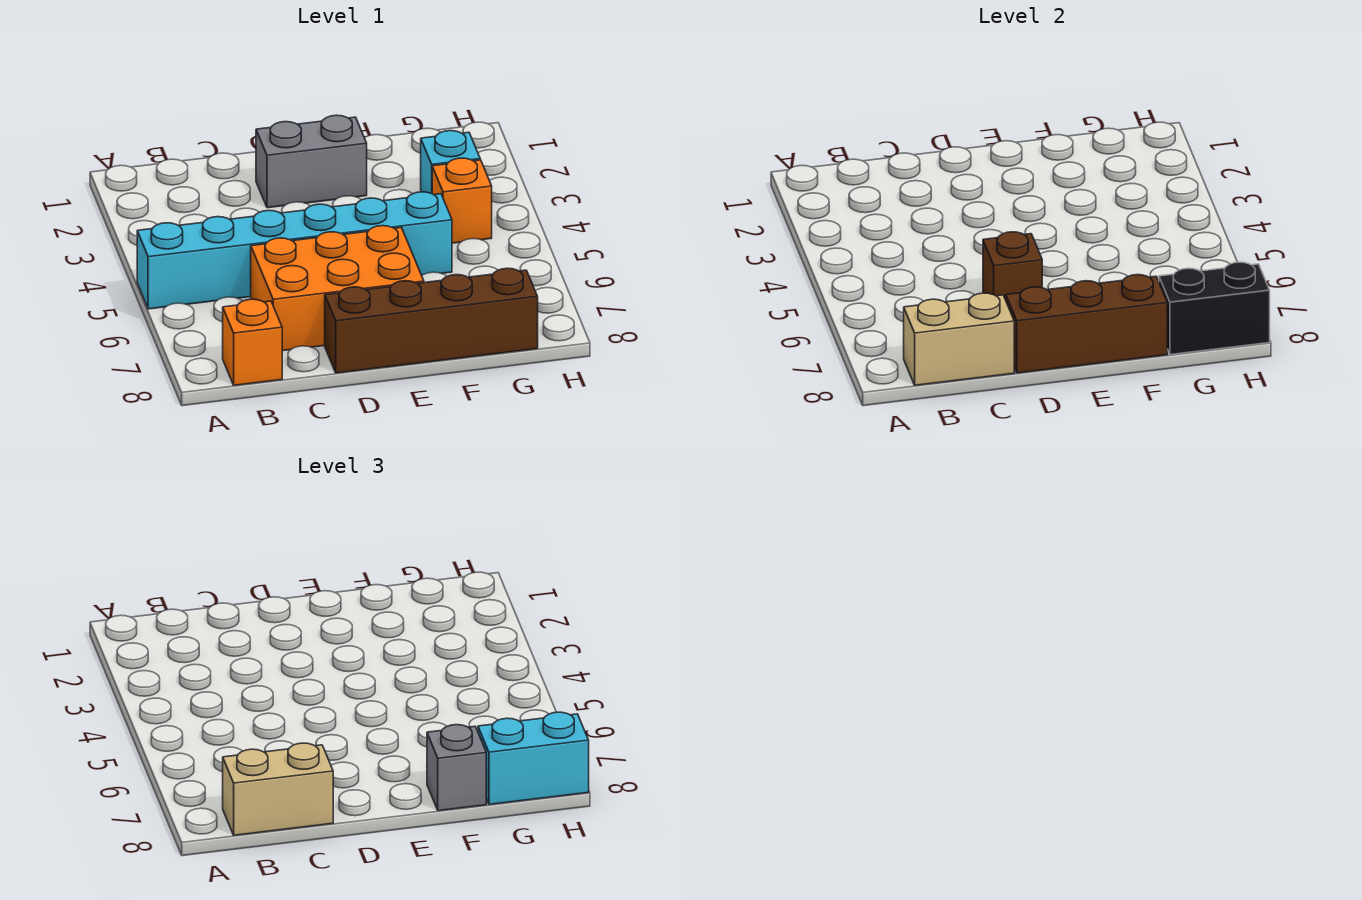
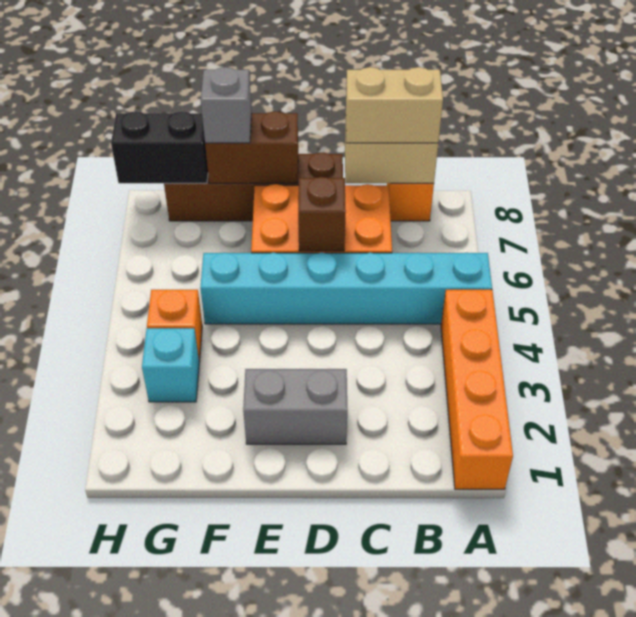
none -> orange 1x4 brick [441,290,513,489]
brown 1x3 brick [1006,275,1167,373] -> brown 1x2 brick [205,111,298,183]
cyan 1x2 brick [478,712,589,805] -> none

